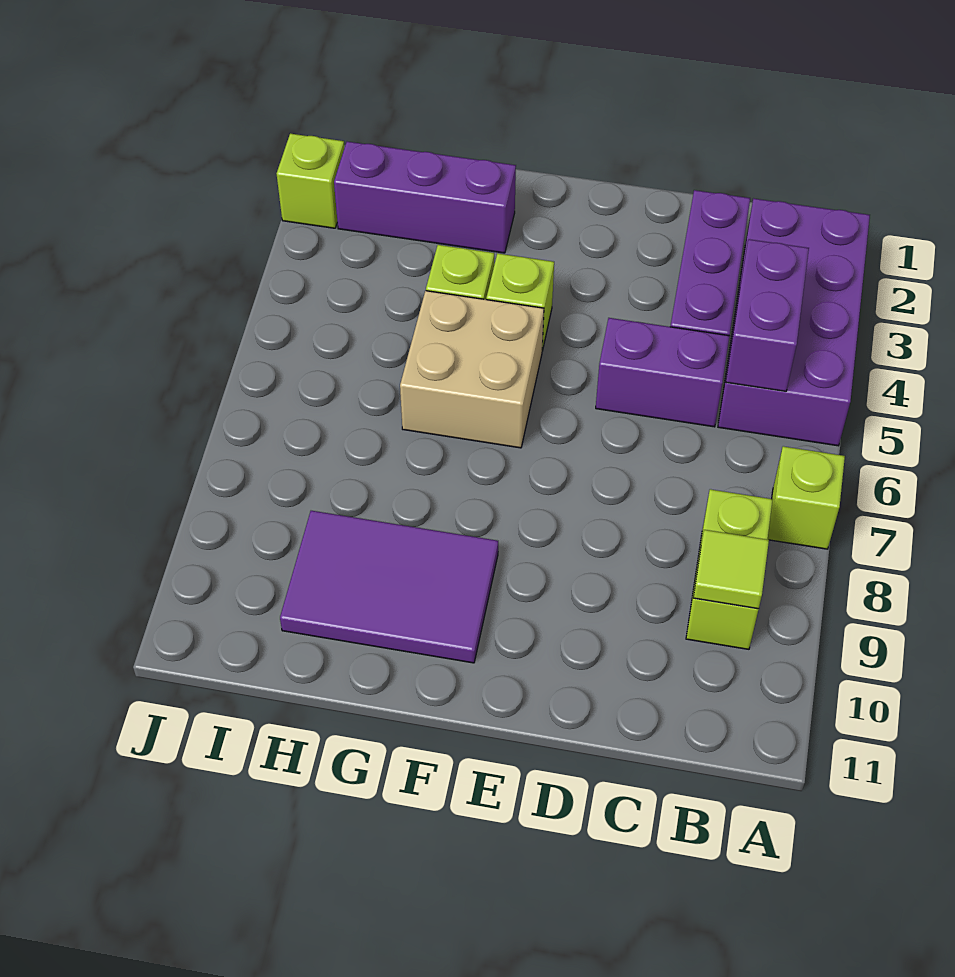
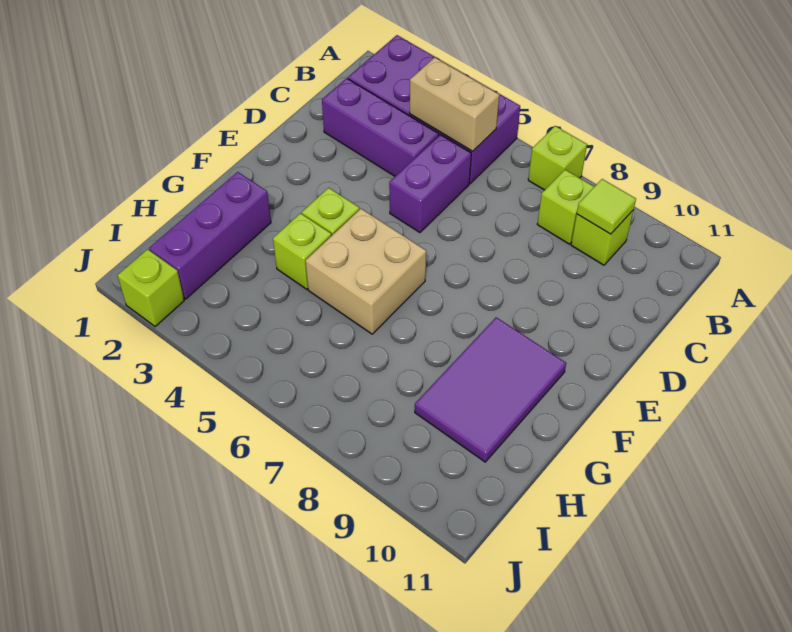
purple 1x2 brick [726,239,809,391] -> tan 1x2 brick [410,57,499,151]

